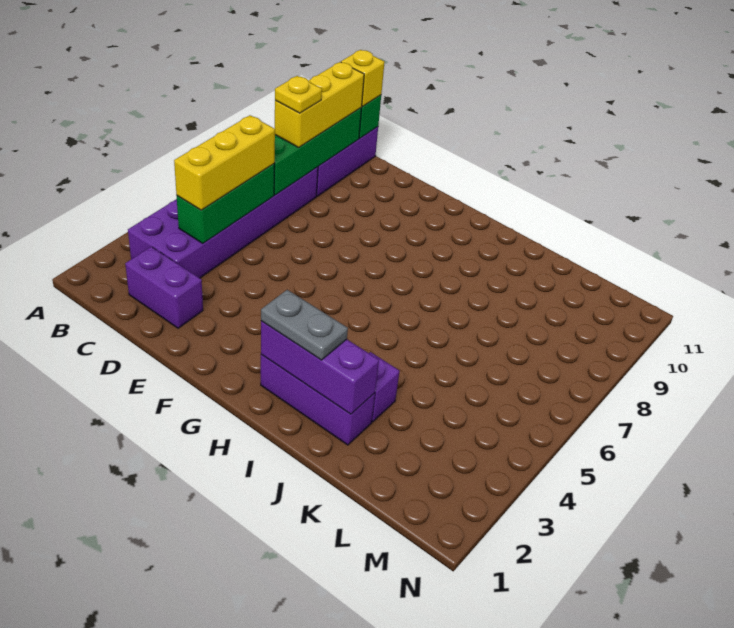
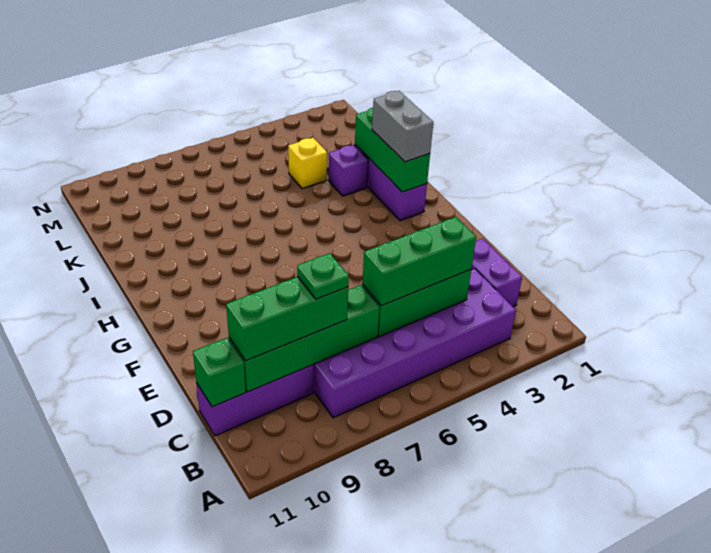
yellow 1x3 brick [174,115,275,210] -> green 1x3 brick [363,217,476,306]
yellow 1x3 brick [275,62,364,148] -> green 1x3 brick [226,277,348,361]
yellow 1x1 plate [275,76,322,113] -> green 1x1 plate [297,253,349,299]
yellow 1x1 brick [341,50,385,107] -> yellow 1x1 brick moved to [288,138,327,189]
purple 1x3 brick [261,321,379,414] -> green 1x3 brick [355,108,430,192]
grey 1x2 plate [261,290,348,360] -> grey 1x2 brick [372,91,433,162]

